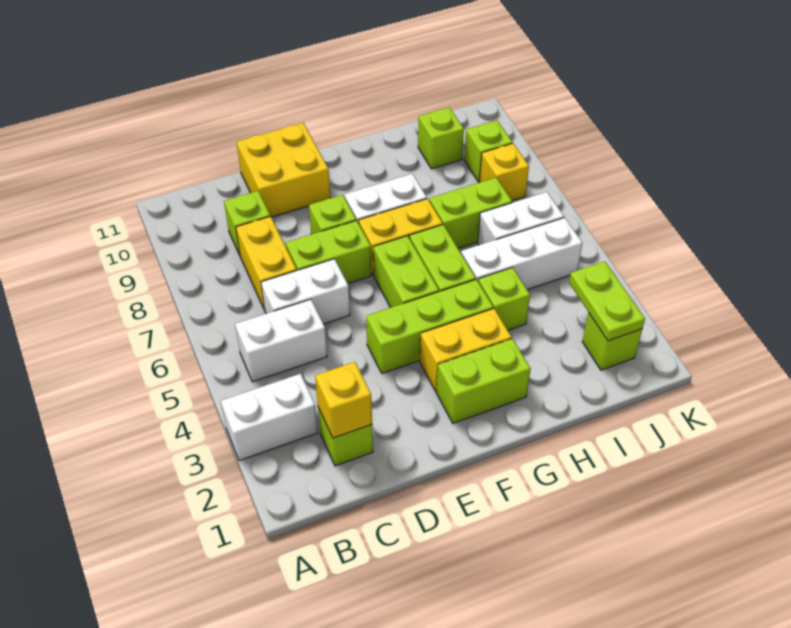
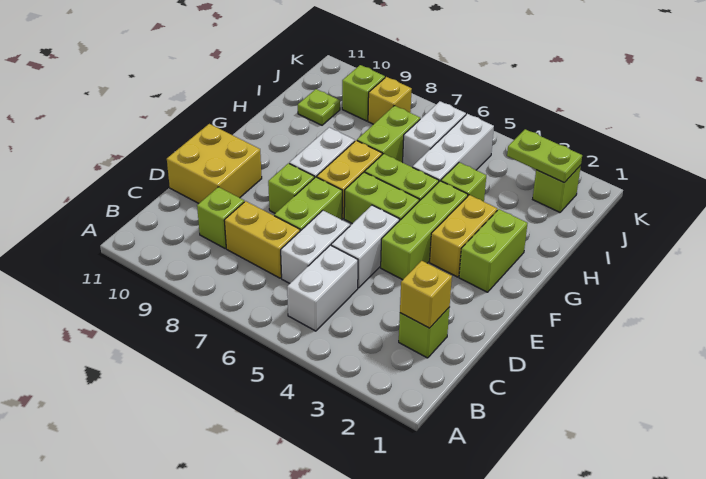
white 1x2 brick [221,374,318,461] -> white 1x2 brick moved to [331,205,400,288]
lime 1x1 brick [418,107,464,169] -> lime 1x1 plate [298,89,340,125]

